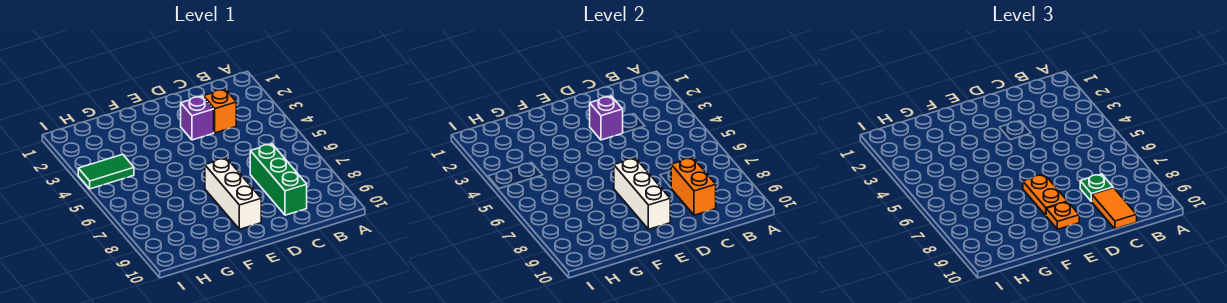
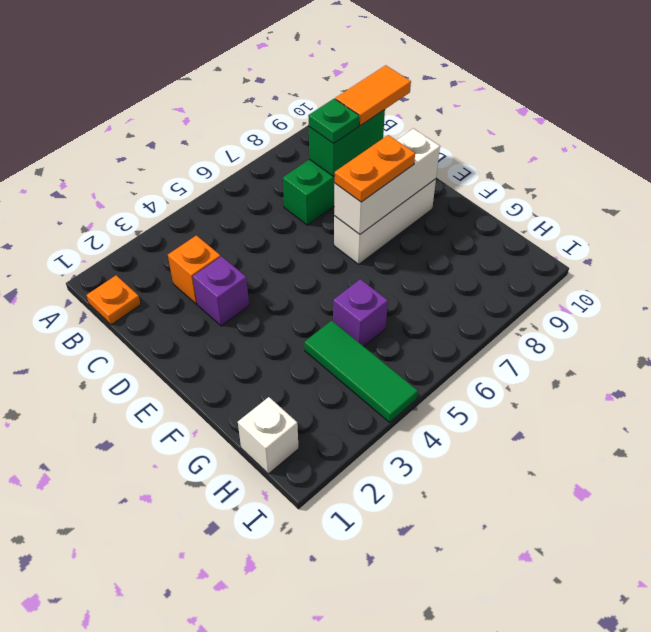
orange 1x2 brick [671,158,716,215] -> green 1x2 brick [309,110,385,177]
purple 1x1 brick [590,96,623,140] -> purple 1x1 brick moved to [333,279,388,346]
orange 1x1 plate [1046,202,1079,229] -> orange 1x1 plate moved to [87,276,141,325]
none -> white 1x1 brick [238,397,299,474]
green 1x2 tile [78,154,134,189] -> green 1x3 tile [304,321,418,422]

